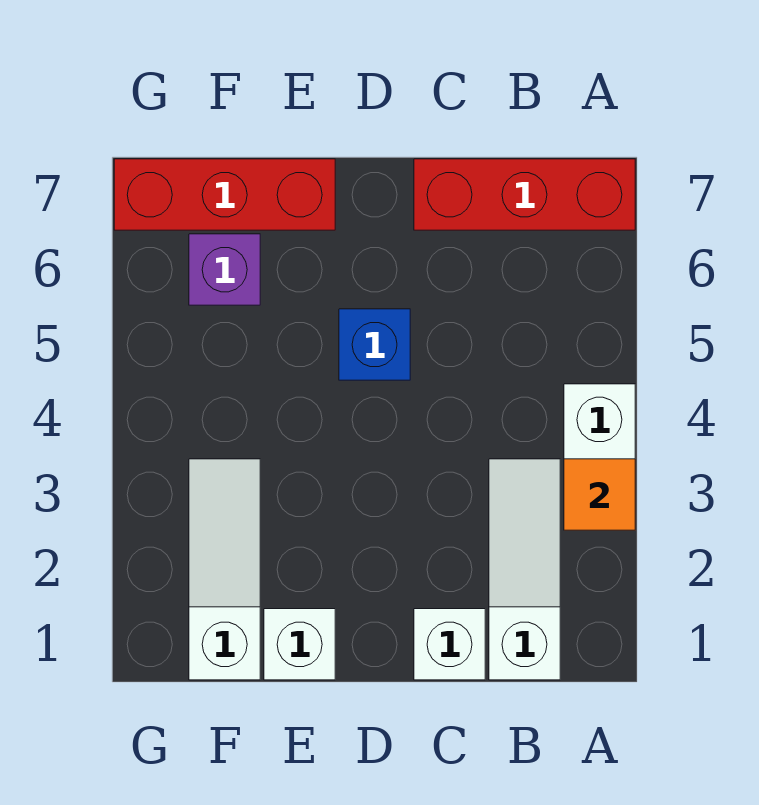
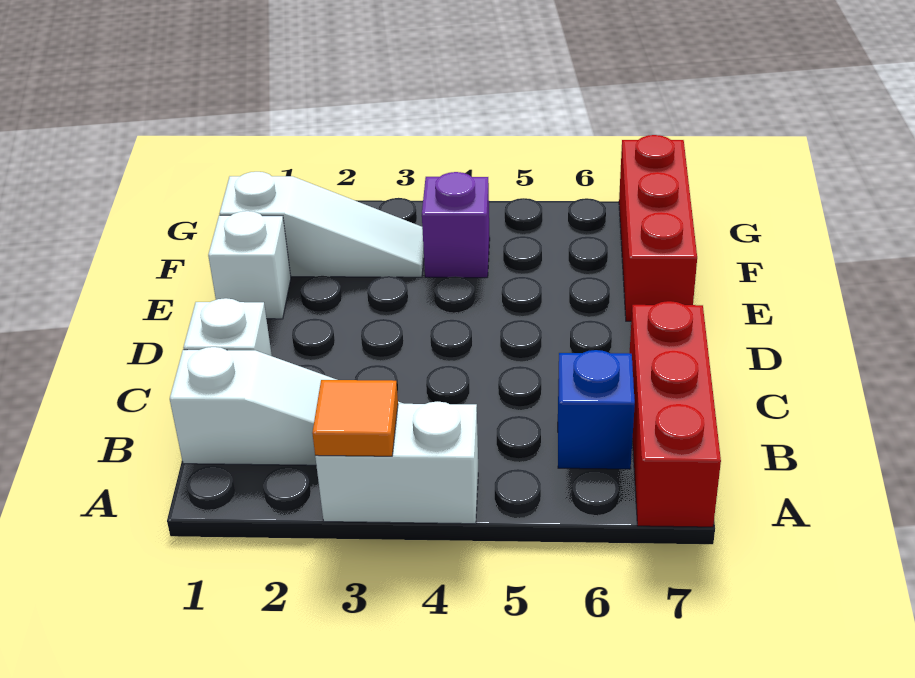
blue 1x1 brick [339,309,410,380] -> blue 1x1 brick moved to [558,350,635,469]
purple 1x1 brick [189,234,260,305] -> purple 1x1 brick moved to [422,172,490,278]

